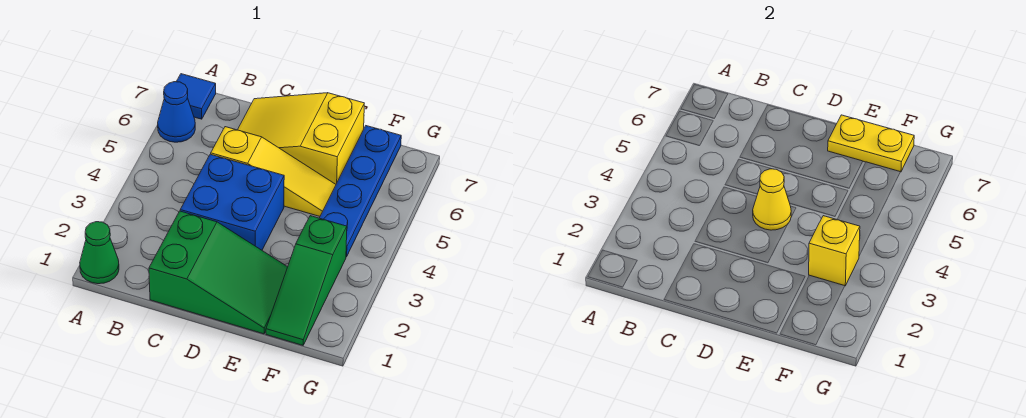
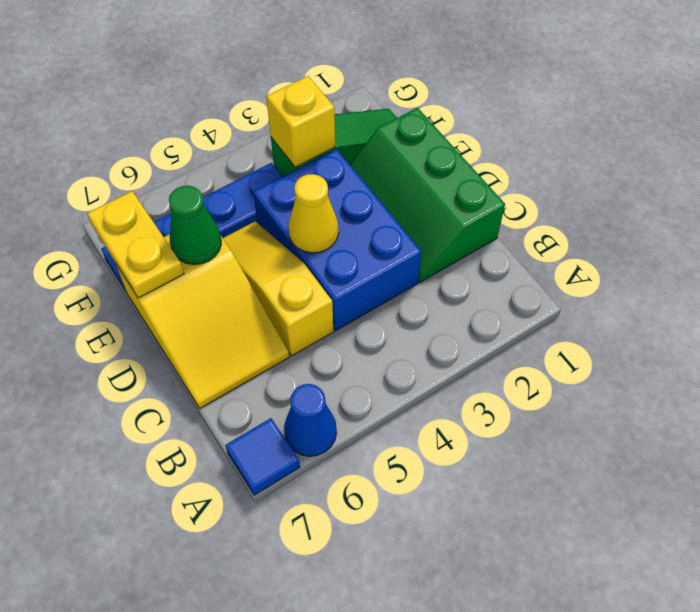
green 1x1 cone [80,222,119,284] -> green 1x1 cone moved to [169,186,221,264]
green 2x3 slope [149,211,287,334] -> green 2x3 slope turned to [350,108,505,282]
blue 2x2 brick [180,154,284,250] -> blue 2x3 brick [253,149,421,331]

